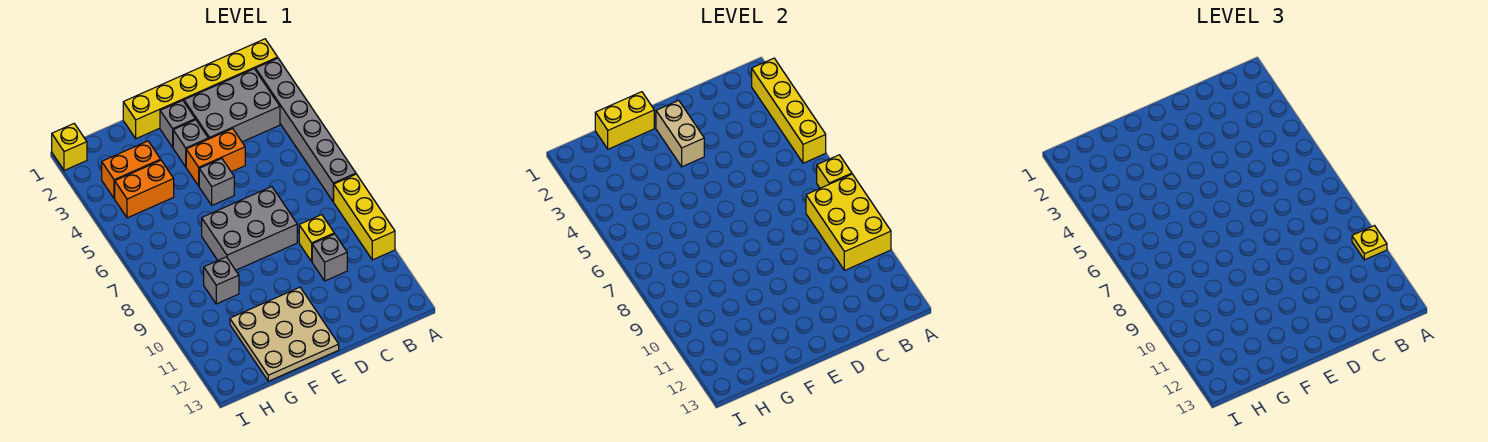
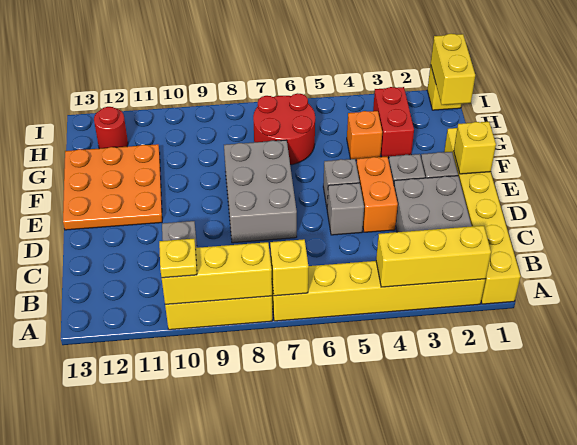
grey 1x6 brick [256,58,356,202] -> yellow 1x6 brick [272,261,485,321]
yellow 1x4 brick [752,58,826,163] -> yellow 1x3 brick [376,226,491,287]
yellow 2x3 brick [806,174,891,270] -> yellow 1x3 brick [162,242,272,305]
yellow 1x1 brick [299,215,334,261] -> yellow 1x1 brick moved to [454,122,496,174]
tan 1x2 brick [656,100,704,167] -> none
tan 3x3 plate [230,287,339,381] -> orange 3x3 plate [63,144,162,230]
yellow 1x2 brick [595,92,654,149] -> yellow 1x2 brick moved to [431,34,475,105]
orange 1x2 brick [102,141,161,199] -> red 1x2 brick [373,87,414,158]
orange 1x2 brick [115,160,174,218] -> orange 1x1 brick [347,111,382,160]
none -> red 2x2 round brick [253,93,315,165]
grey 1x1 brick [204,257,239,304] -> grey 1x1 brick moved to [327,183,364,235]
none -> red 1x1 round brick [94,107,128,149]

